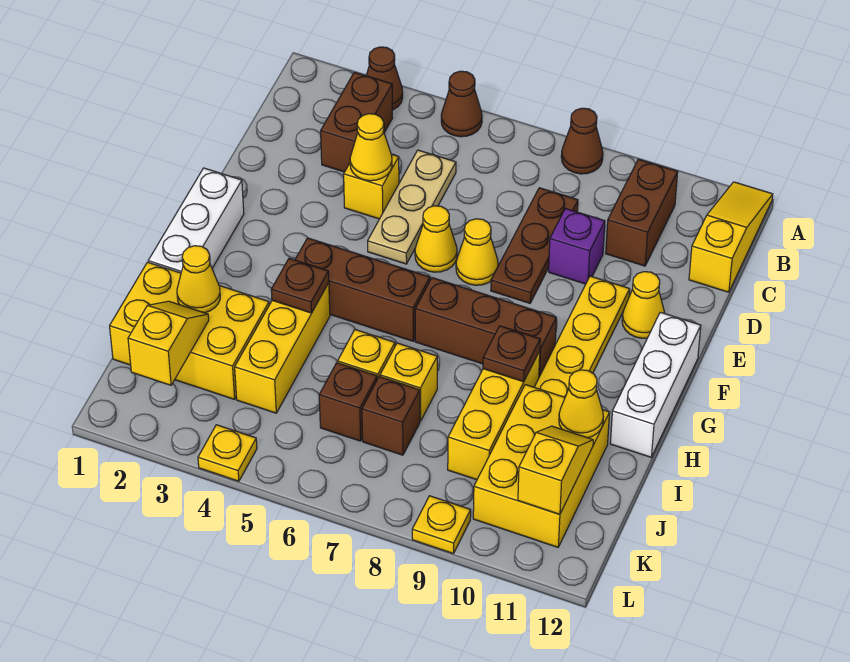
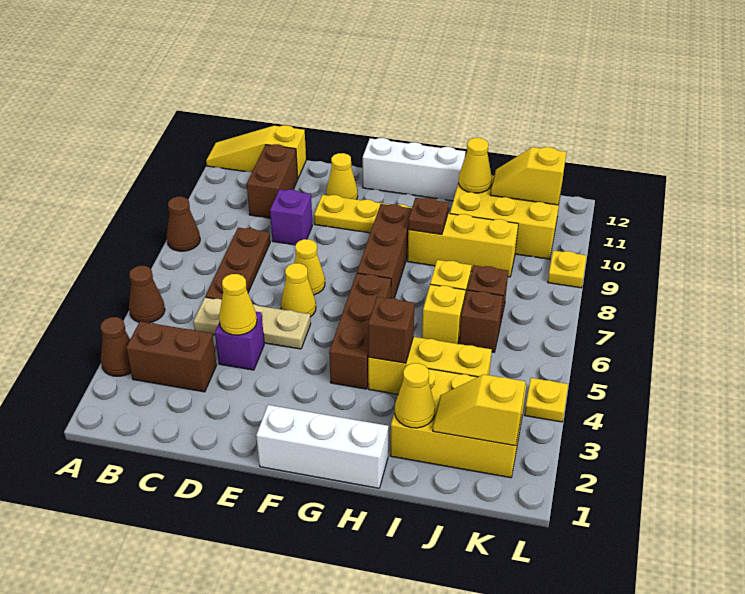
brown 1x2 brick [606,159,678,266] -> brown 1x2 brick turned to [247,144,298,218]
brown 1x3 plate [491,188,578,303] -> brown 1x3 plate turned to [205,228,270,300]
yellow 1x1 brick [344,154,399,219] -> purple 1x1 brick [215,312,264,370]
brown 1x1 plate [271,258,329,313] -> brown 1x1 brick [368,297,415,363]
yellow 2x3 brick [110,262,269,399] -> yellow 2x3 brick turned to [390,369,526,478]

